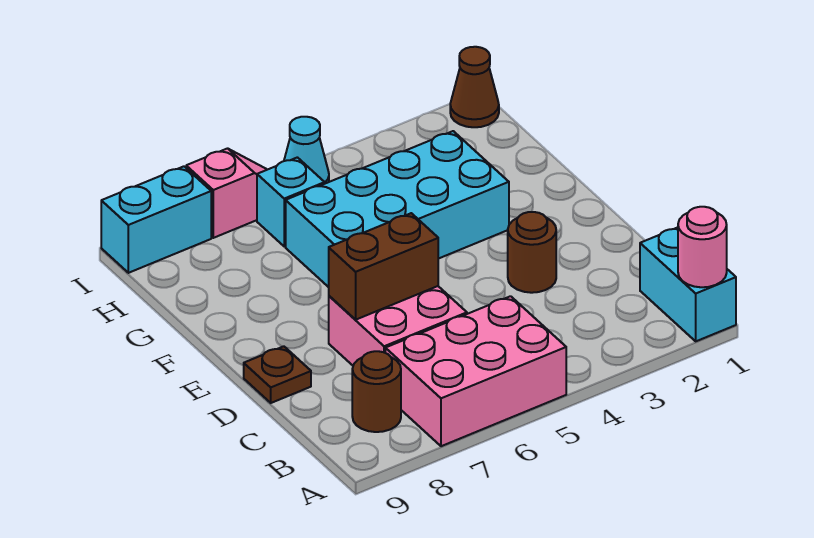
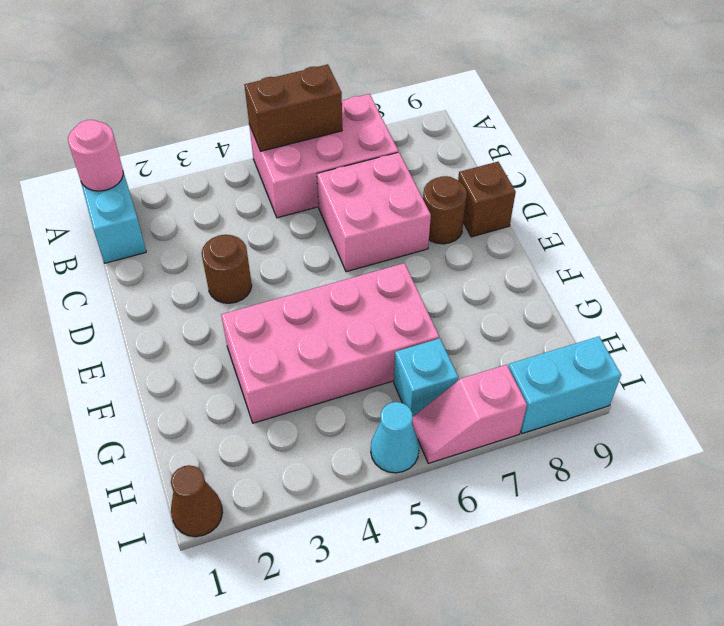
brown 1x1 round brick [352,351,401,432] -> brown 1x1 round brick moved to [423,176,467,244]
brown 1x2 brick [329,213,438,320] -> brown 1x2 brick moved to [244,64,342,151]
brown 1x1 plate [244,346,311,403] -> brown 1x1 brick [458,162,516,237]
cyan 2x4 brick [286,131,509,287] -> pink 2x4 brick [221,263,439,423]

